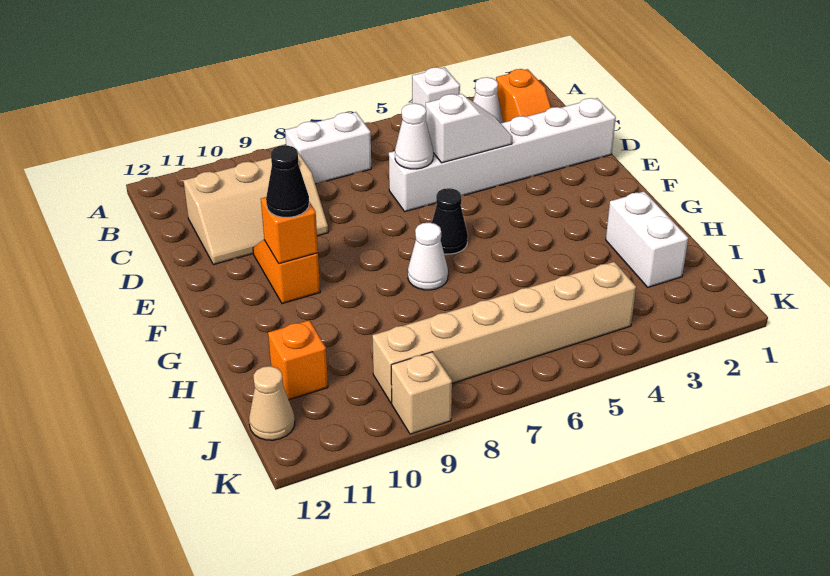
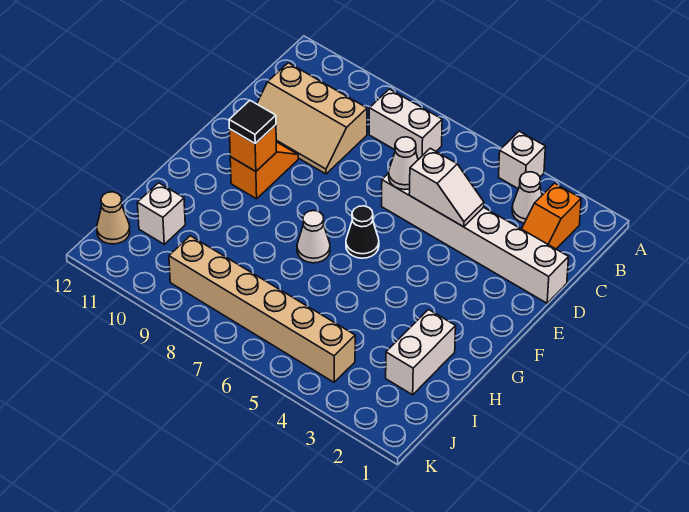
black 1x1 cone [266,145,309,218] -> black 1x1 tile [229,101,276,143]
orange 1x1 brick [268,320,328,400] -> white 1x1 brick [137,183,185,244]
tan 1x1 brick [391,352,452,434] -> none

